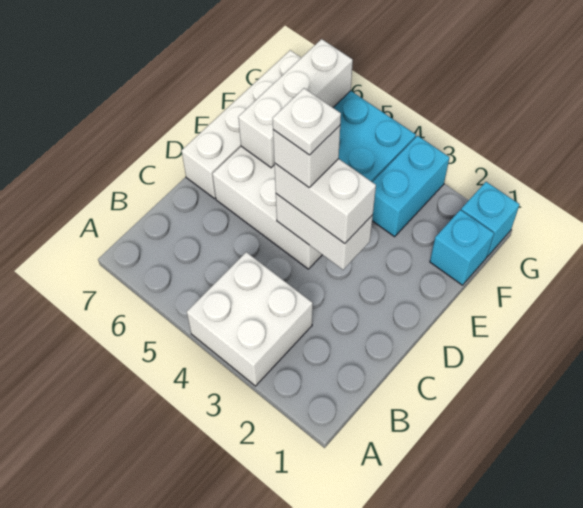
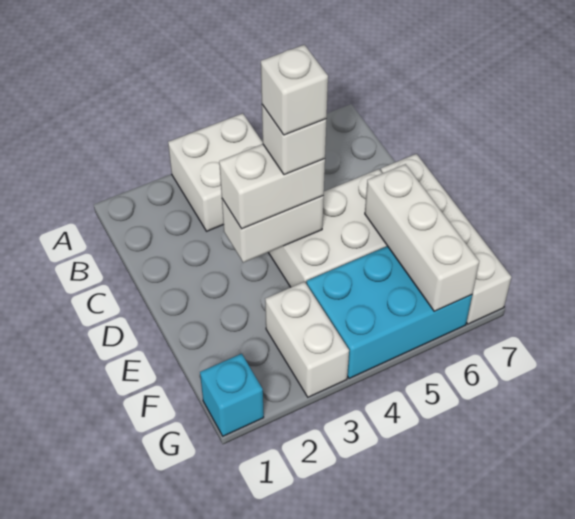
white 1x1 plate [272,88,341,155] -> white 1x1 brick [261,45,328,135]
cyan 1x1 brick [430,210,494,285] -> none
cyan 1x2 brick [372,136,449,237] -> white 1x2 brick [265,282,349,397]

